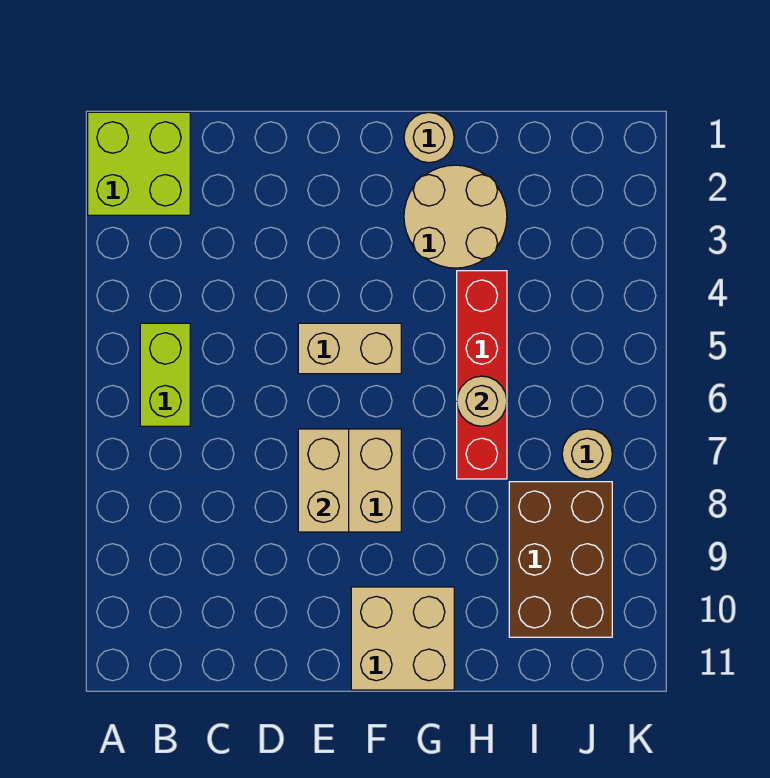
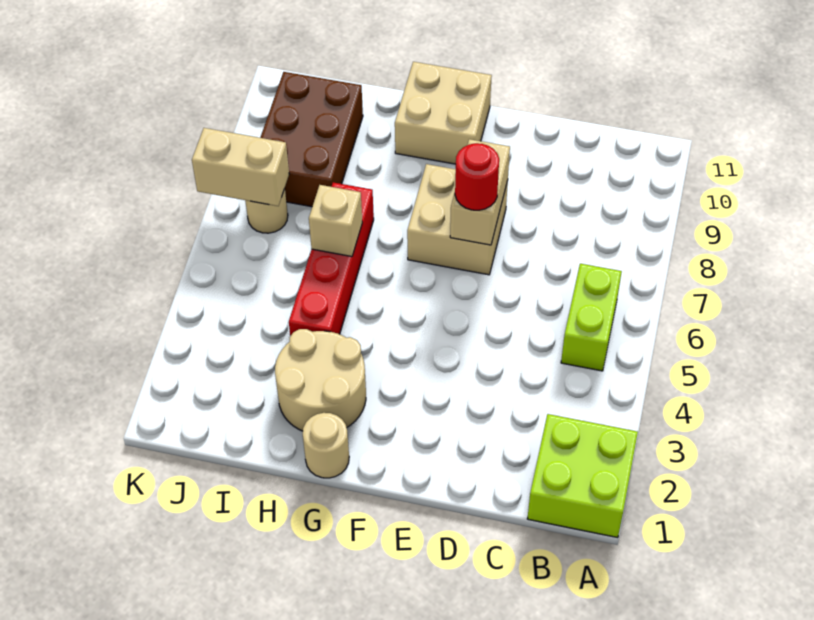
tan 1x2 brick [298,323,401,374] -> tan 1x2 brick moved to [192,128,289,206]
none -> red 1x1 round brick [455,143,499,210]
tan 1x1 round brick [457,376,507,426] -> tan 1x1 brick [309,185,362,257]

